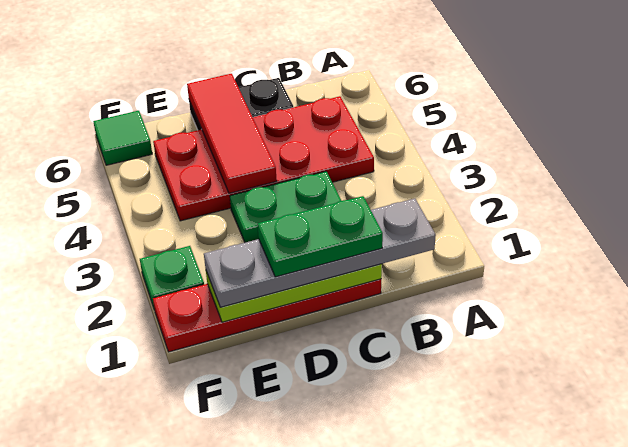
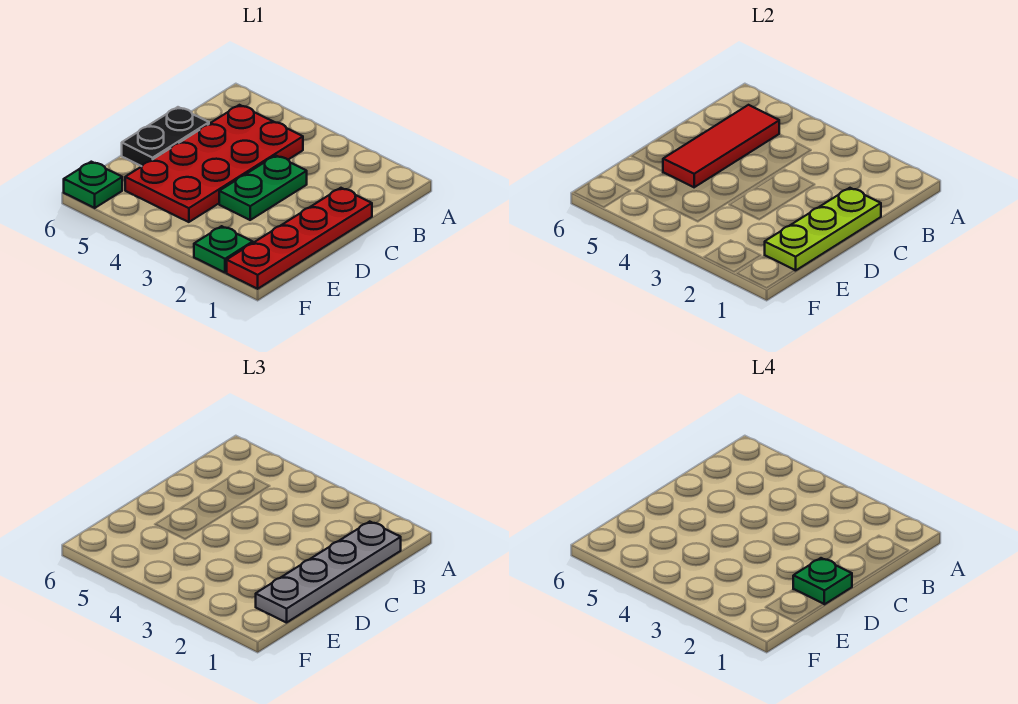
green 1x2 plate [258,196,383,277] -> green 1x1 plate [793,558,852,604]
red 1x3 tile [187,74,277,193] -> red 1x3 tile turned to [663,105,779,187]
green 1x1 tile [93,111,152,165] -> green 1x1 plate [64,162,122,208]

